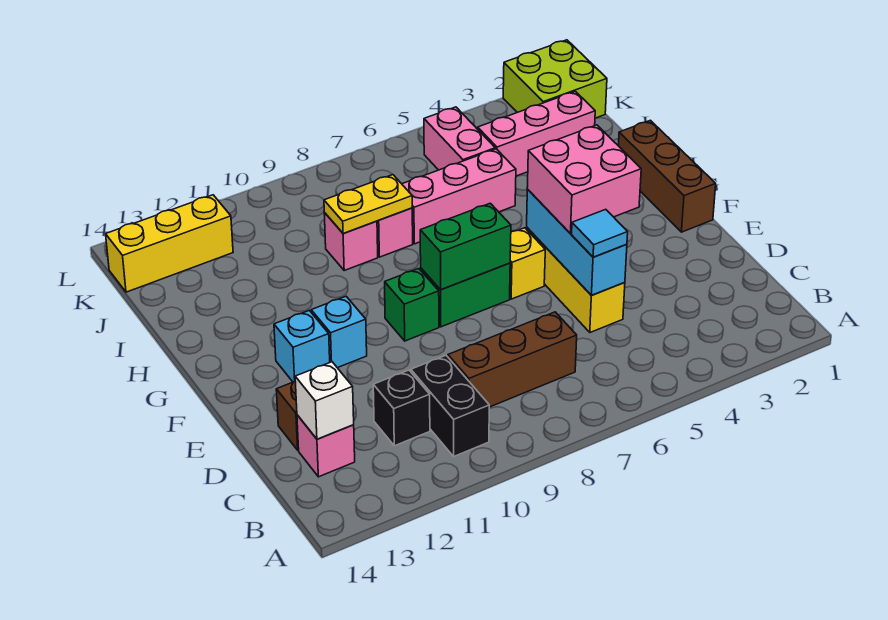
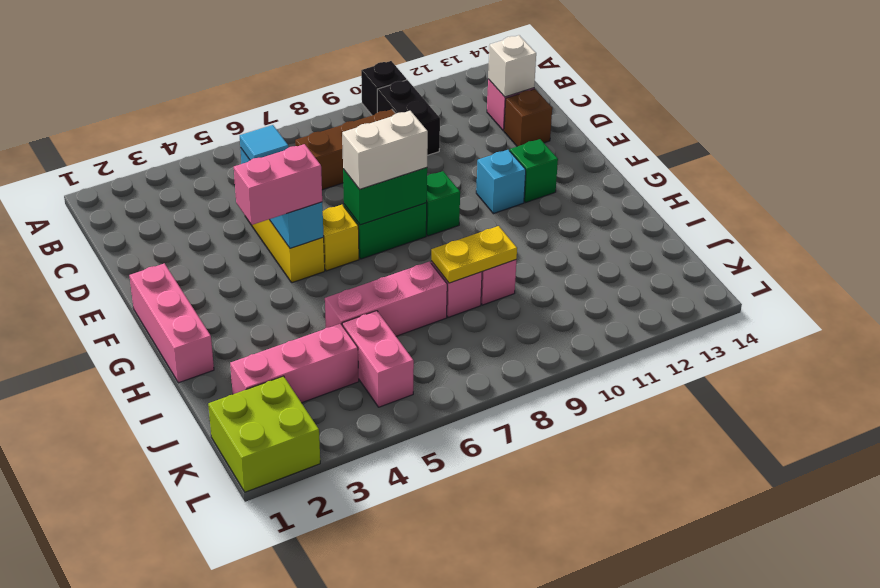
black 1x1 brick [373,370,430,446] -> black 1x1 brick moved to [361,61,407,115]
pink 2x2 brick [527,125,641,234] -> pink 1x2 brick [234,144,322,225]
brown 1x3 brick [618,120,716,232] -> pink 1x3 brick [129,263,214,383]
none -> white 1x2 brick [342,111,428,190]
cyan 1x1 brick [274,310,330,382] -> green 1x1 brick [510,139,558,203]
yellow 1x3 brick [106,195,233,292] -> none

